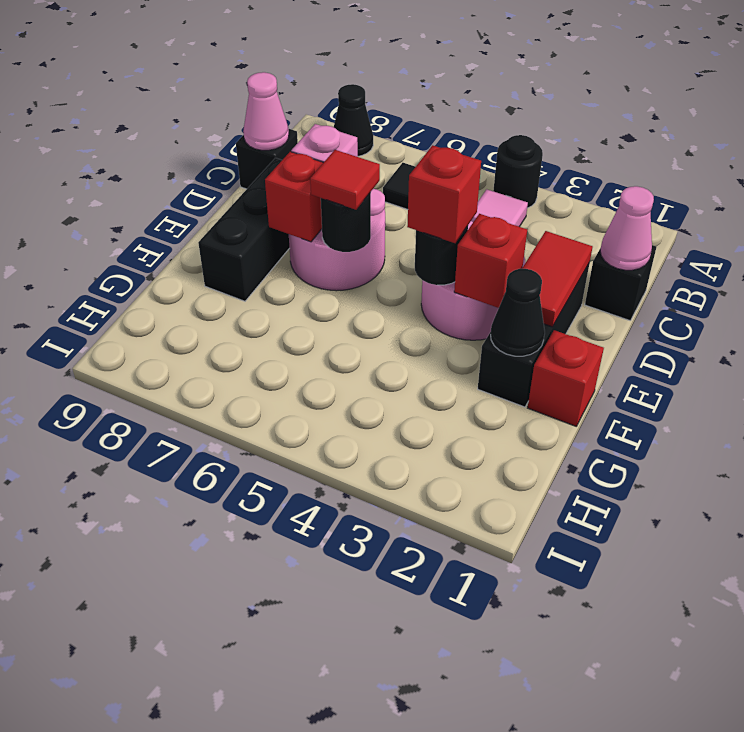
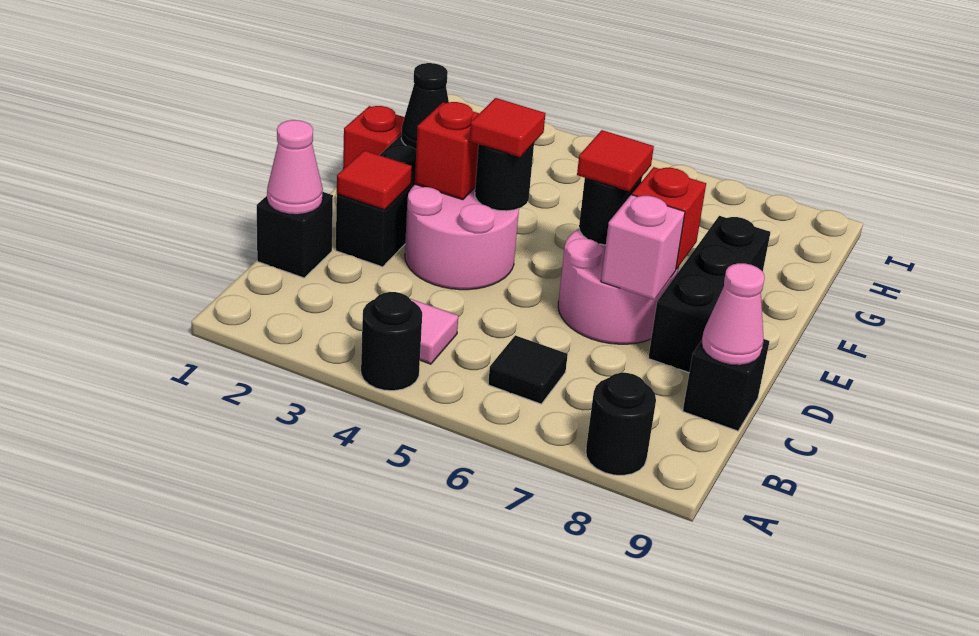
black 1x1 cone [334,84,373,156] -> black 1x1 round brick [586,373,656,475]
red 1x2 tile [522,231,593,327] -> red 1x1 tile [337,151,412,210]
red 1x1 brick [407,145,481,243] -> red 1x1 tile [470,98,545,157]

